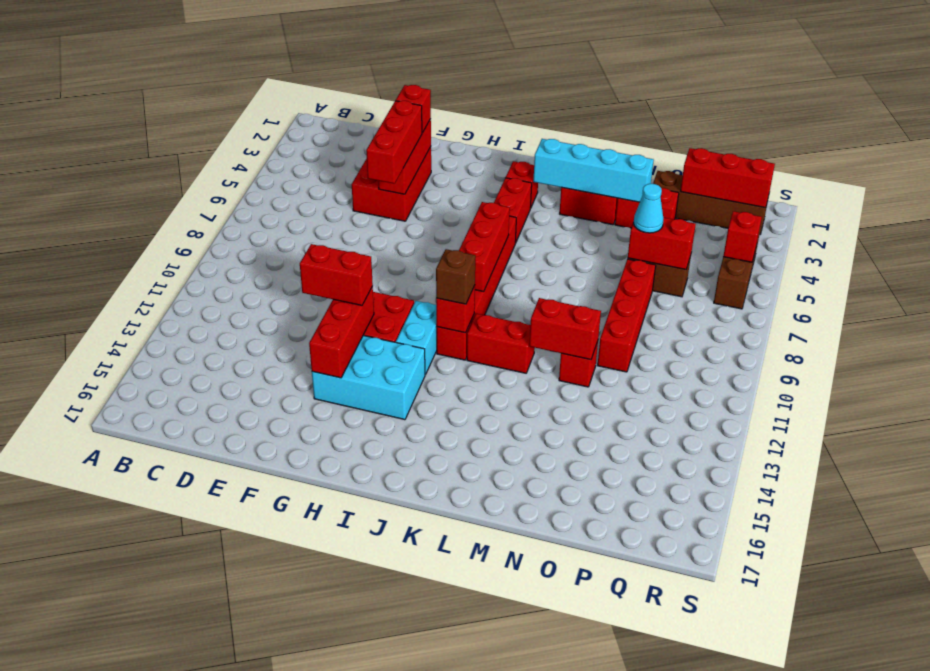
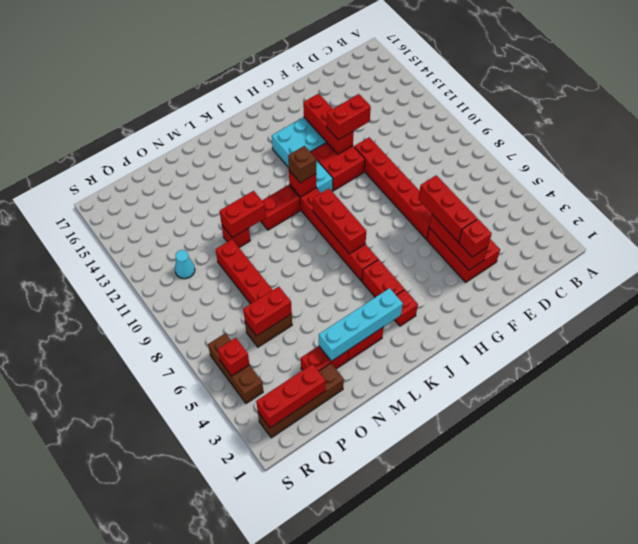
none -> red 1x6 brick [354,137,432,239]
cyan 1x1 cone [634,184,663,233] -> cyan 1x1 cone moved to [175,250,195,279]

